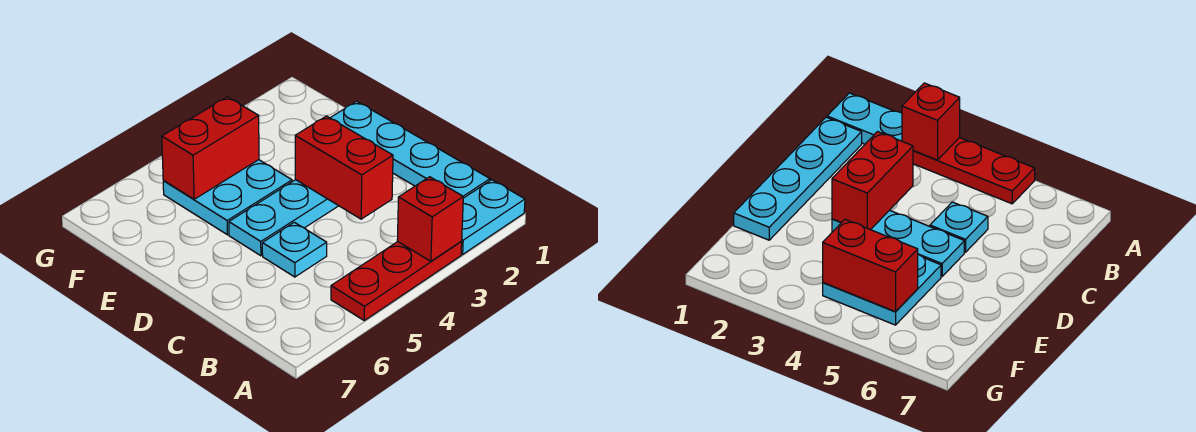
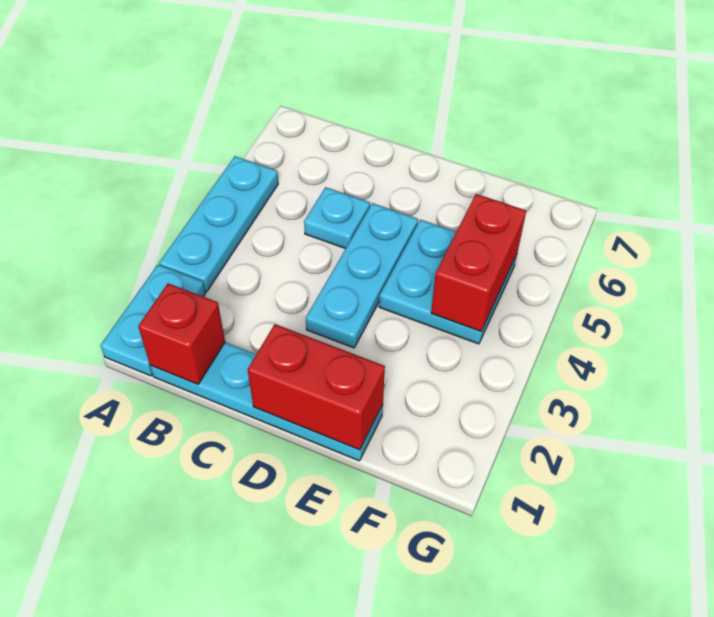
red 1x3 plate [331,242,462,320] -> cyan 1x3 plate [159,156,278,292]
red 1x1 brick [397,177,463,261] -> red 1x1 brick moved to [138,283,225,384]
red 1x2 brick [295,116,393,219] -> red 1x2 brick moved to [247,324,385,450]

